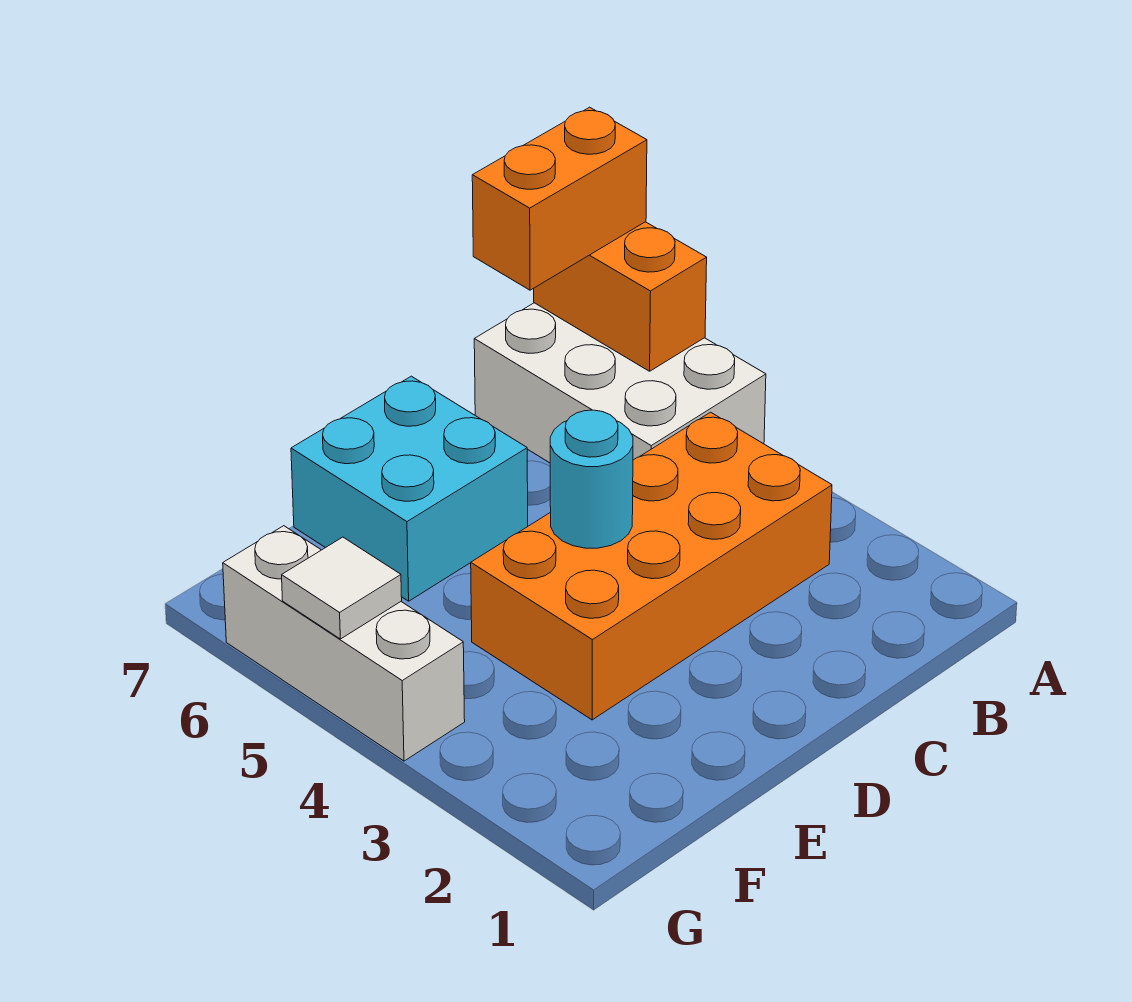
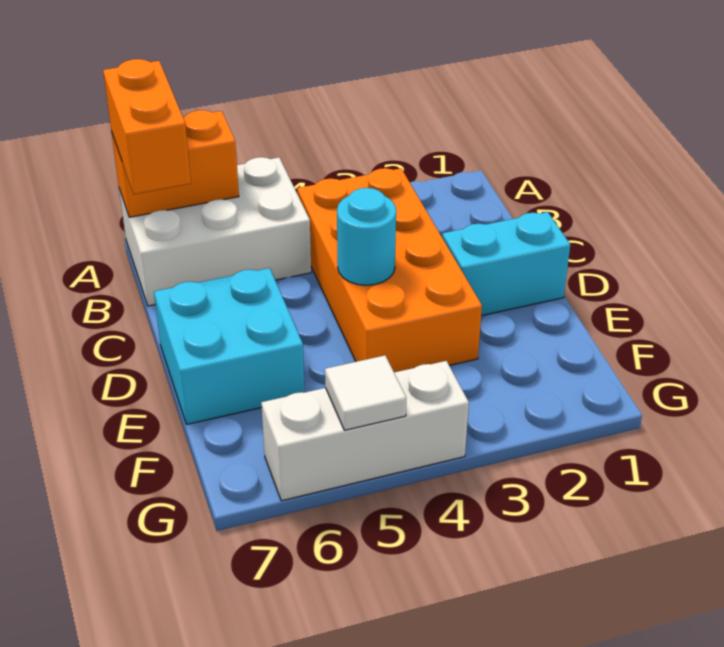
none -> cyan 1x2 brick [442,212,570,316]

